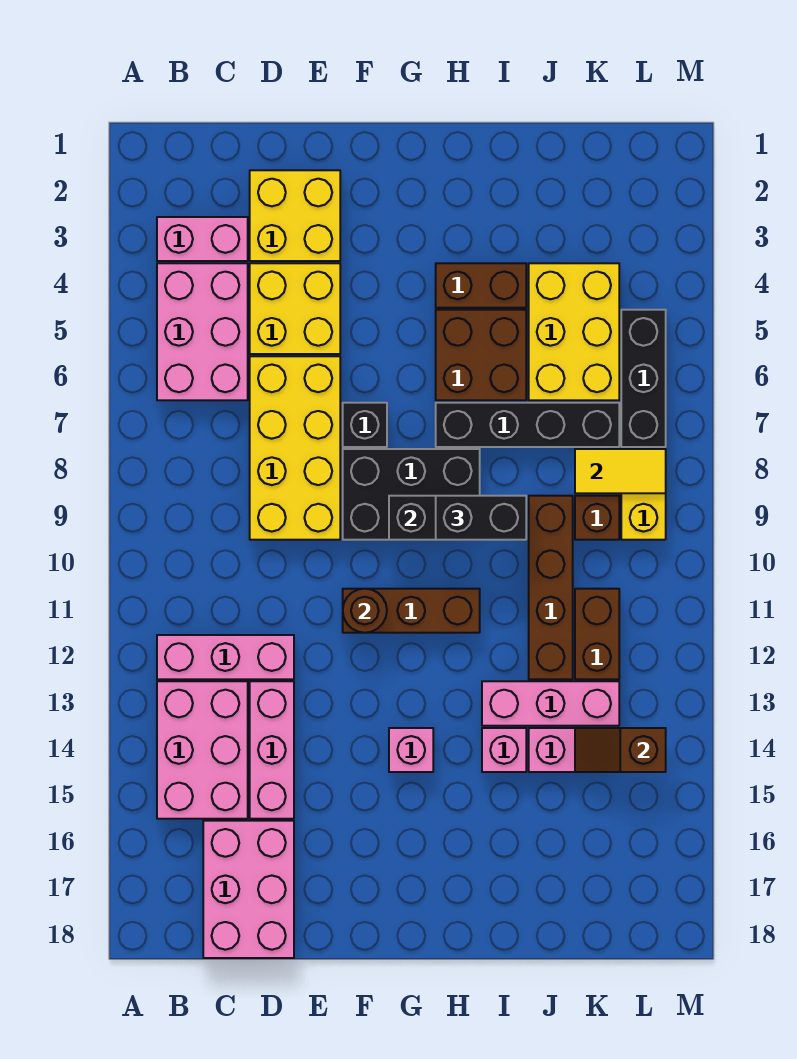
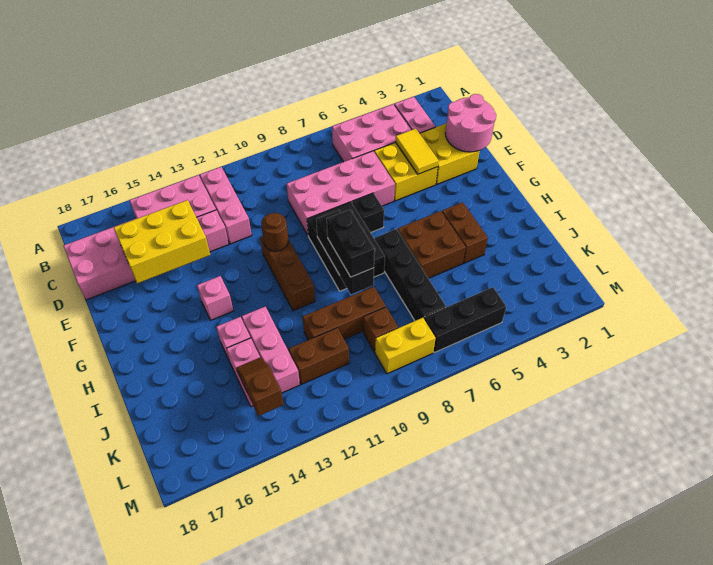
none -> pink 2x2 round brick [445,94,496,152]
yellow 2x4 brick [250,356,340,540] -> pink 2x4 brick [287,151,395,235]
yellow 2x3 brick [529,263,619,400] -> yellow 2x3 brick moved to [114,200,210,283]
brown 1x4 brick [529,496,573,679] -> brown 1x3 brick [303,287,386,340]
yellow 1x2 tile [575,449,666,493] -> yellow 1x2 tile moved to [395,129,439,174]

